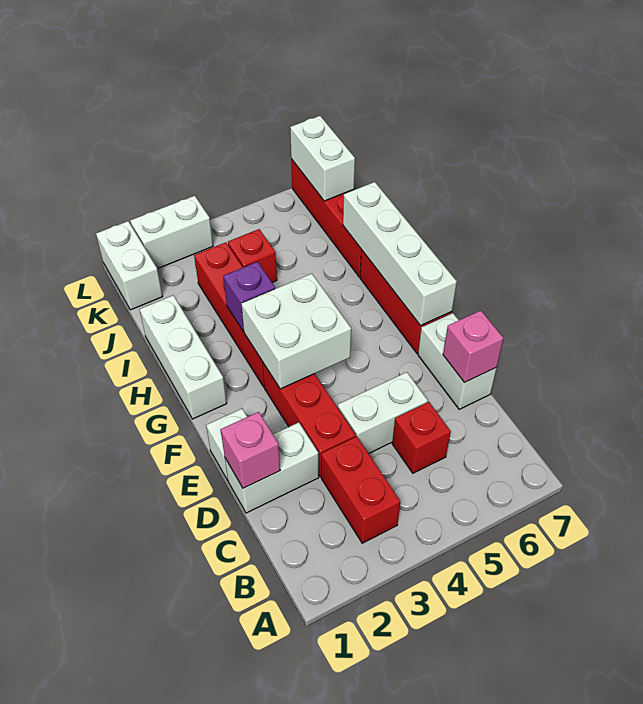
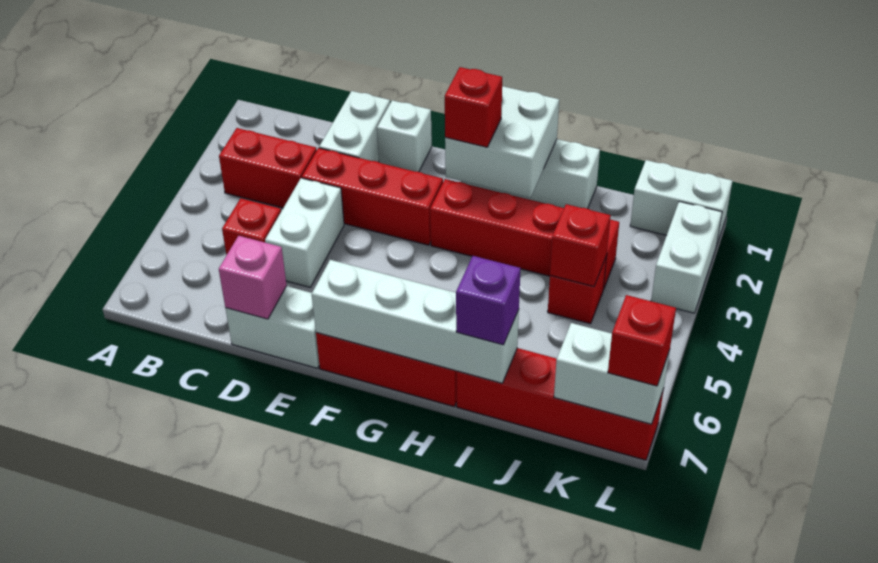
pink 1x1 brick [221,412,280,488] -> none
white 2x2 brick [241,274,351,389] -> white 2x2 brick moved to [445,86,559,198]
none -> red 1x1 brick [445,67,502,147]
purple 1x1 brick [223,262,275,331] -> purple 1x1 brick moved to [456,256,521,345]
none -> red 1x1 brick [550,204,611,286]
none -> red 1x1 brick [608,295,676,386]

